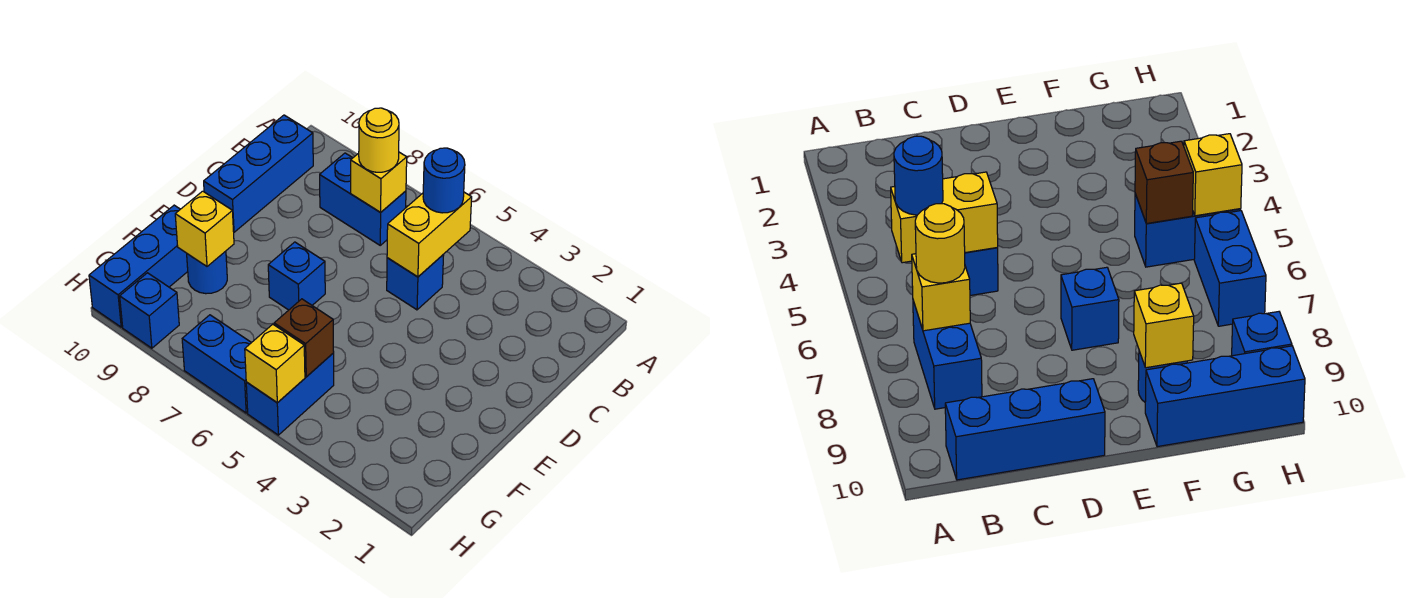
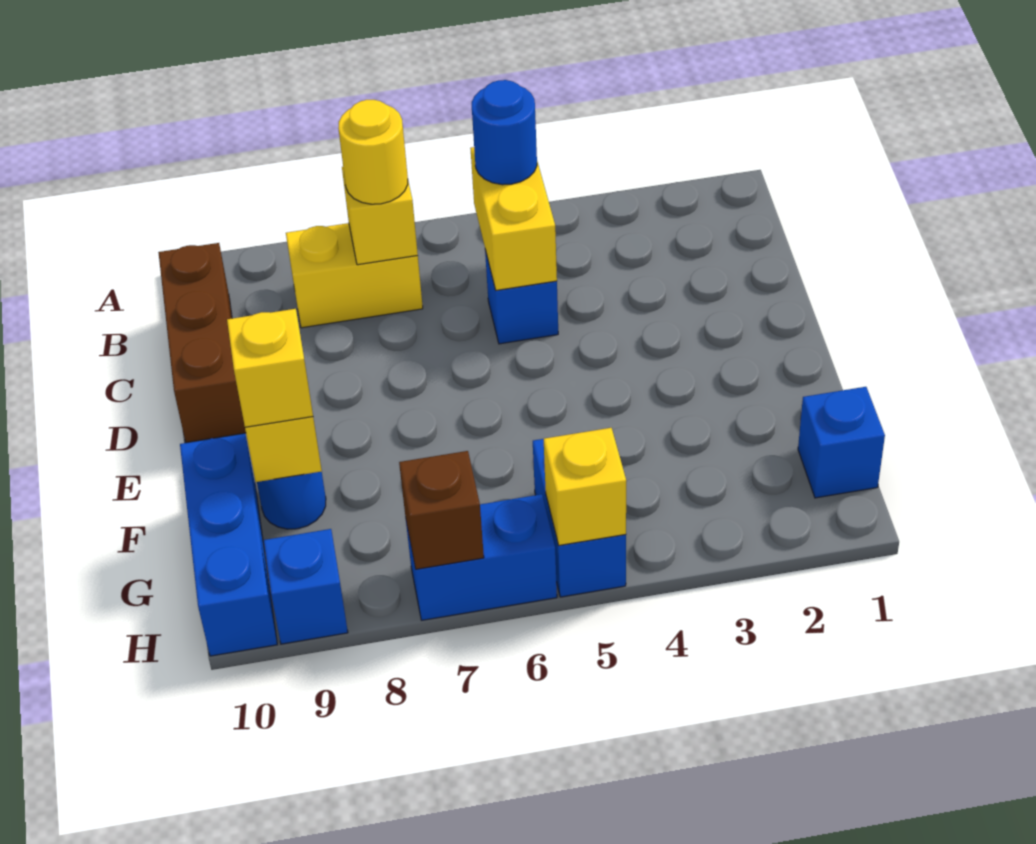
blue 1x2 brick [320,153,406,245] -> yellow 1x2 brick [286,223,423,328]
blue 1x3 brick [204,115,313,232] -> brown 1x3 brick [158,243,246,443]
blue 1x1 brick [268,242,325,310] -> blue 1x1 brick moved to [798,387,885,498]
none -> yellow 1x1 brick [227,309,313,427]
brown 1x1 brick [274,299,334,377] -> brown 1x1 brick moved to [399,451,484,569]

